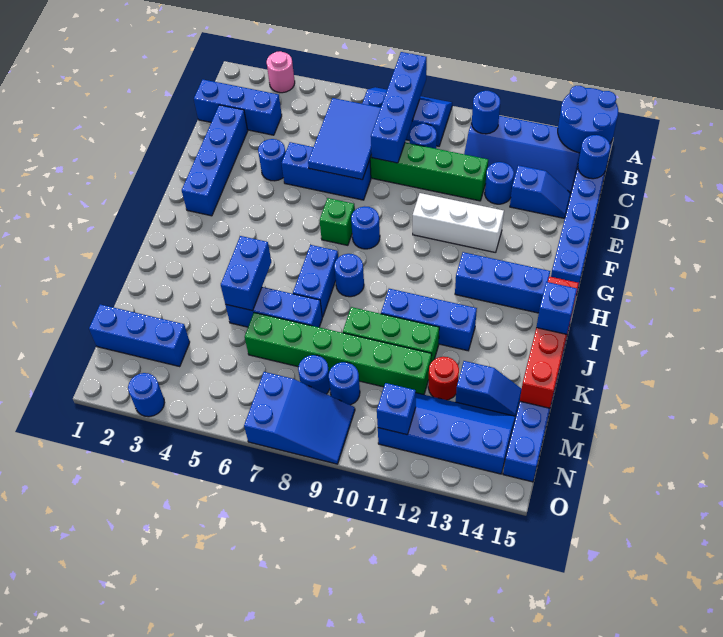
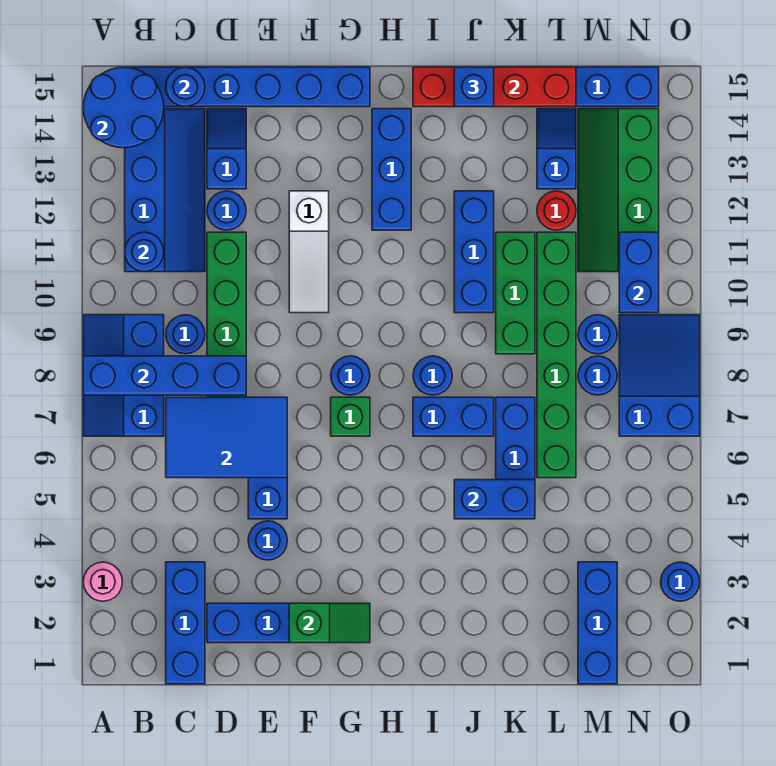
none -> green 1x2 slope [289,603,370,643]
white 1x3 brick [413,193,504,253] -> white 1x3 slope [289,191,329,313]
blue 2x4 slope [378,393,515,474] -> green 2x4 slope [578,109,659,272]
blue 1x1 brick [377,383,416,435] -> blue 1x2 brick [619,232,659,313]

